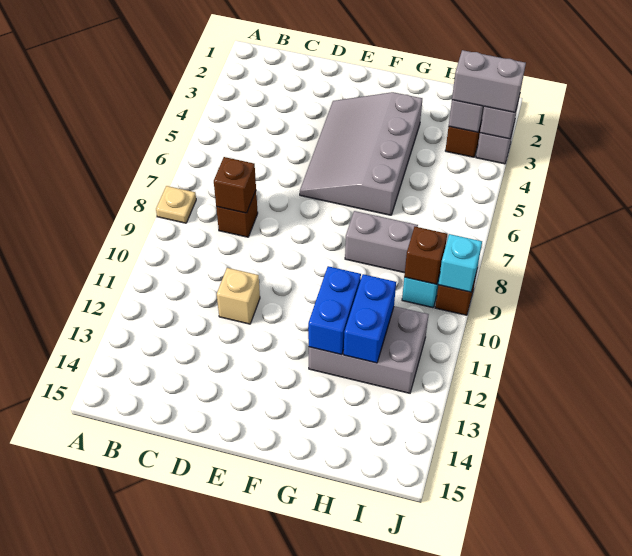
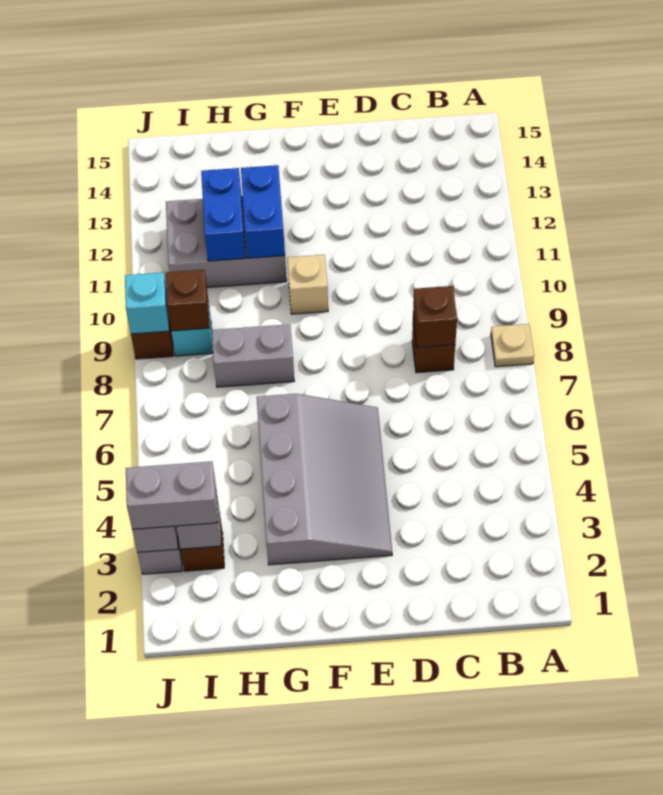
tan 1x1 brick [217,268,260,324] -> tan 1x1 brick moved to [287,255,328,314]

